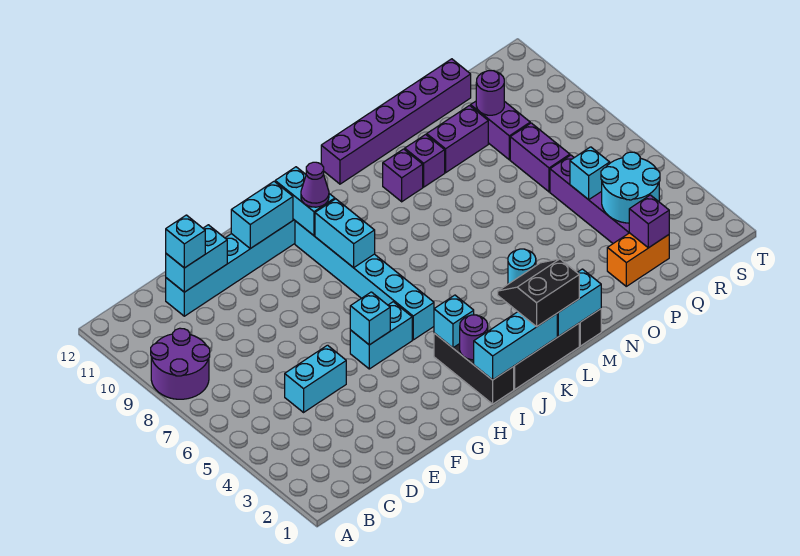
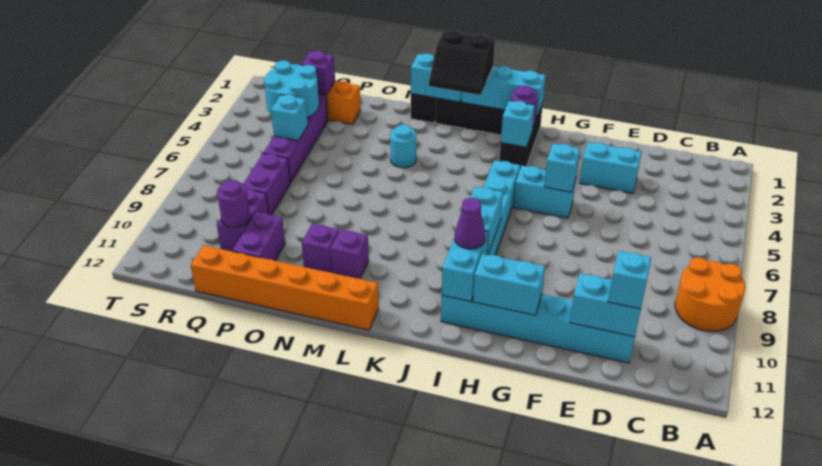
purple 2x2 round brick [151,328,210,399] -> orange 2x2 round brick [675,257,745,332]
cyan 1x2 brick [285,345,346,412] -> cyan 1x2 brick moved to [580,142,642,193]
purple 1x6 brick [321,59,471,184] -> orange 1x6 brick [191,245,379,330]
purple 1x2 brick [427,106,488,173] -> purple 1x2 brick turned to [232,212,285,261]

